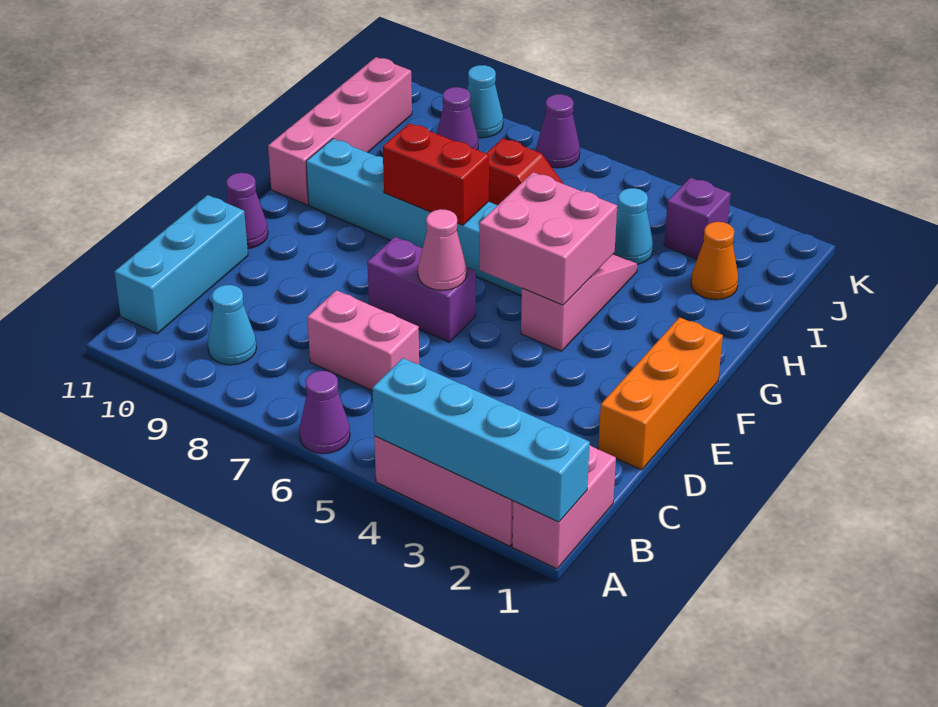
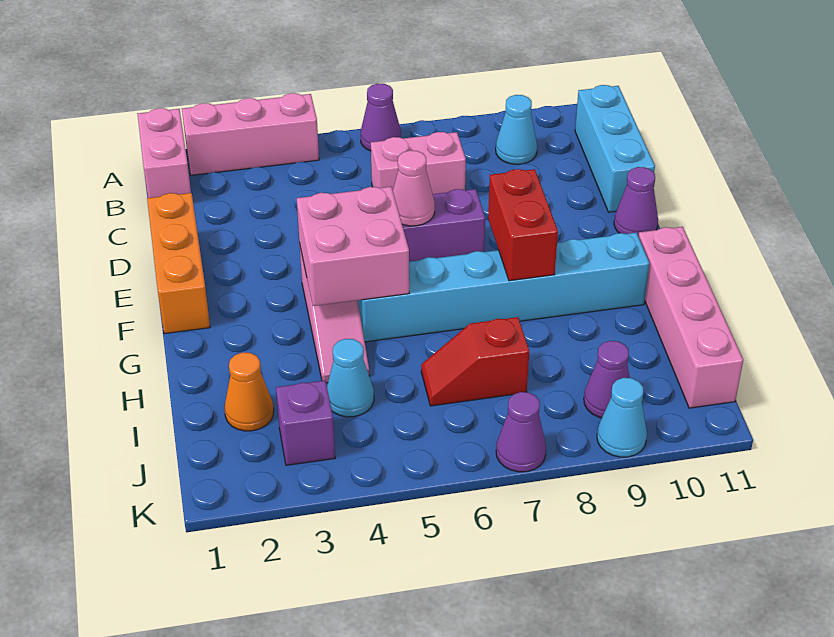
cyan 1x4 brick [372,358,590,522] -> none
red 1x2 brick [383,123,489,225] -> red 1x2 brick turned to [488,169,558,281]

